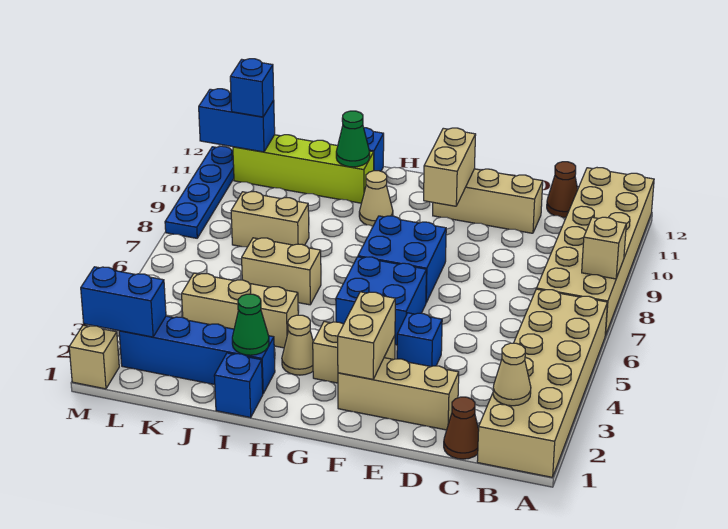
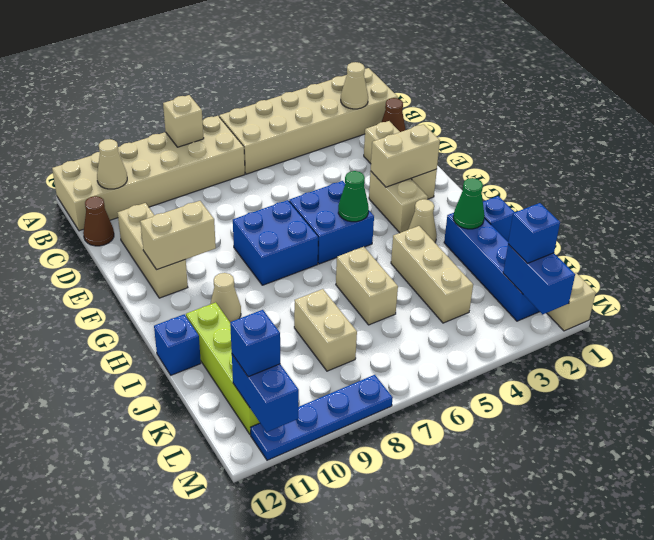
none -> tan 1x1 cone [97,139,127,189]
blue 1x1 brick [397,313,442,367] -> blue 1x1 brick moved to [508,203,560,263]
green 1x1 cone [336,111,370,167] -> green 1x1 cone moved to [338,171,369,222]

